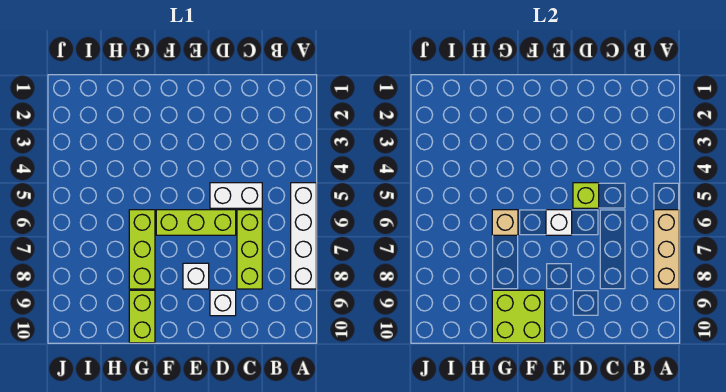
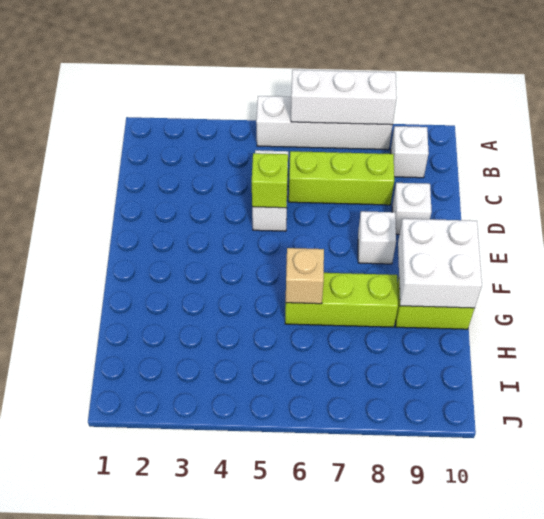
tan 1x3 brick [654,210,679,289] -> white 1x3 brick [291,70,397,125]
lime 1x3 brick [156,210,236,235] -> none
white 1x1 brick [546,210,572,235] -> white 1x1 brick moved to [391,126,429,178]
lime 2x2 brick [492,290,545,343] -> white 2x2 brick [398,219,482,308]

